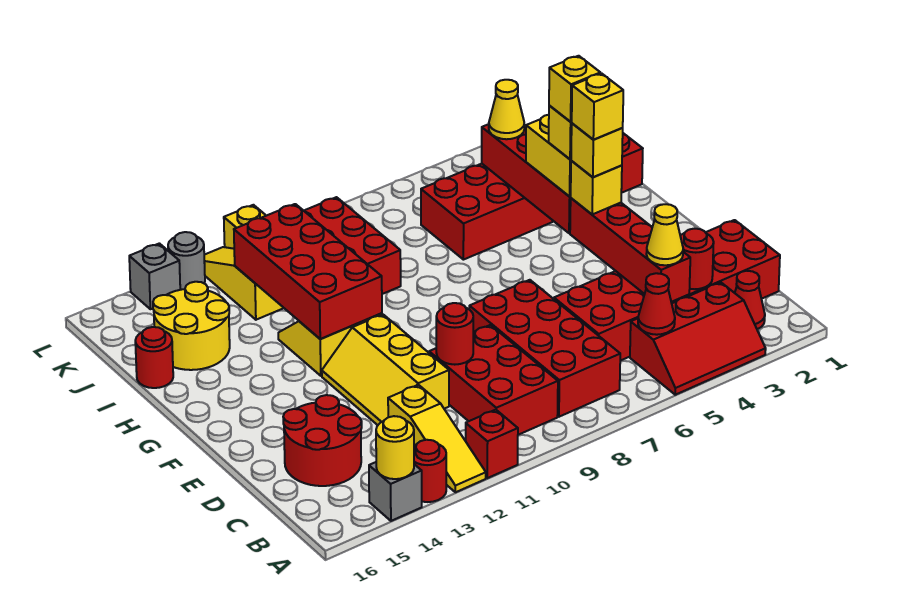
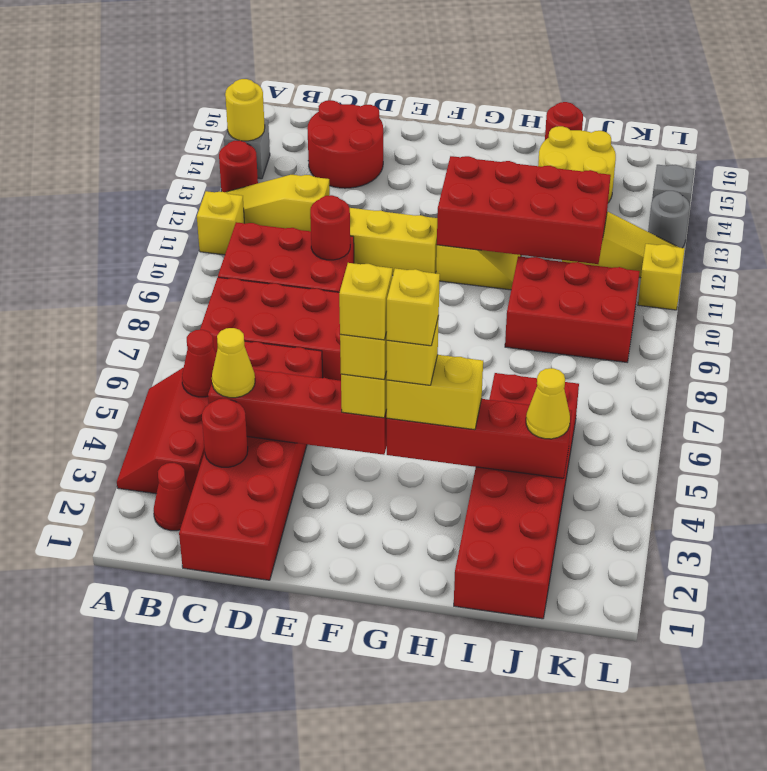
red 1x1 brick [466,410,518,478] -> yellow 1x1 brick [197,191,244,255]

